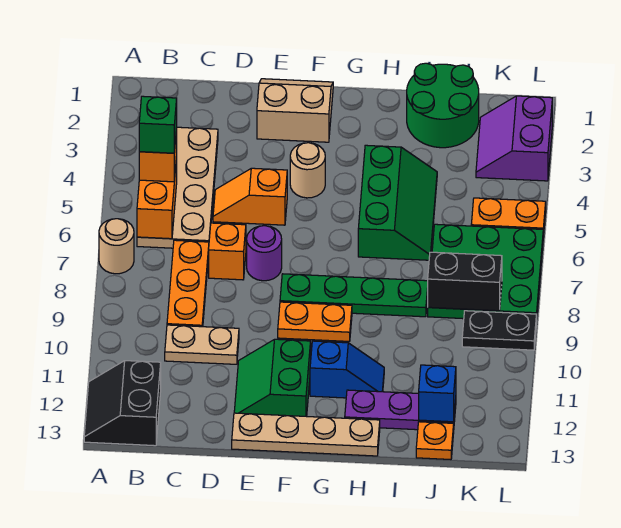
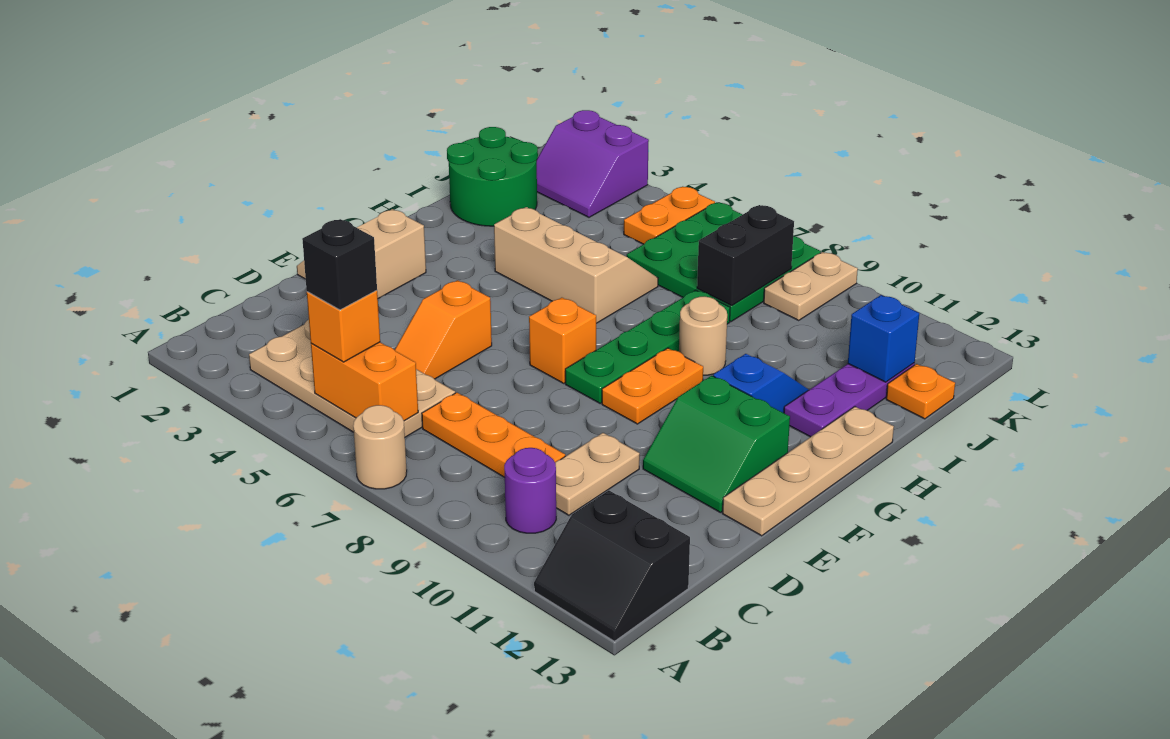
green 1x1 brick [139,96,177,153] -> black 1x1 brick [302,219,377,310]
orange 1x1 brick [209,223,246,280] -> orange 1x1 brick moved to [529,298,596,383]
purple 1x1 round brick [247,226,282,281] -> purple 1x1 round brick moved to [504,448,556,533]
tan 1x1 round brick [290,143,325,198] -> tan 1x1 round brick moved to [679,297,727,375]
green 2x3 slope [358,145,437,260] -> tan 2x3 slope [494,207,658,323]
black 1x2 plate [462,311,537,350] -> tan 1x2 plate [764,252,858,320]

